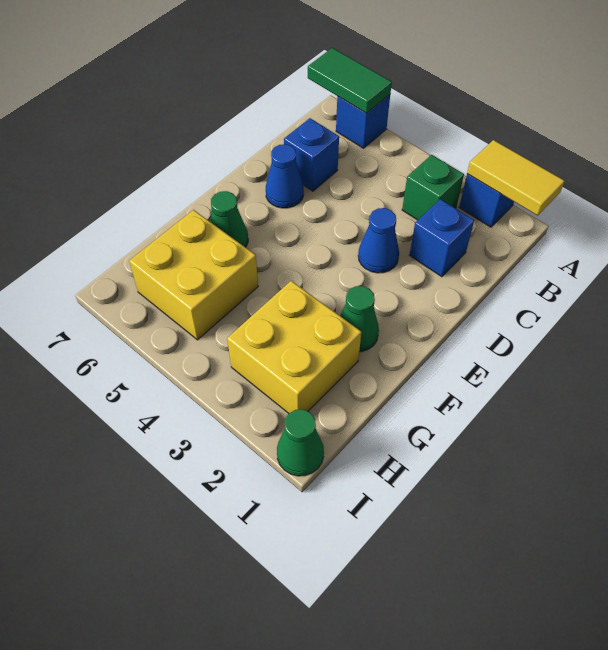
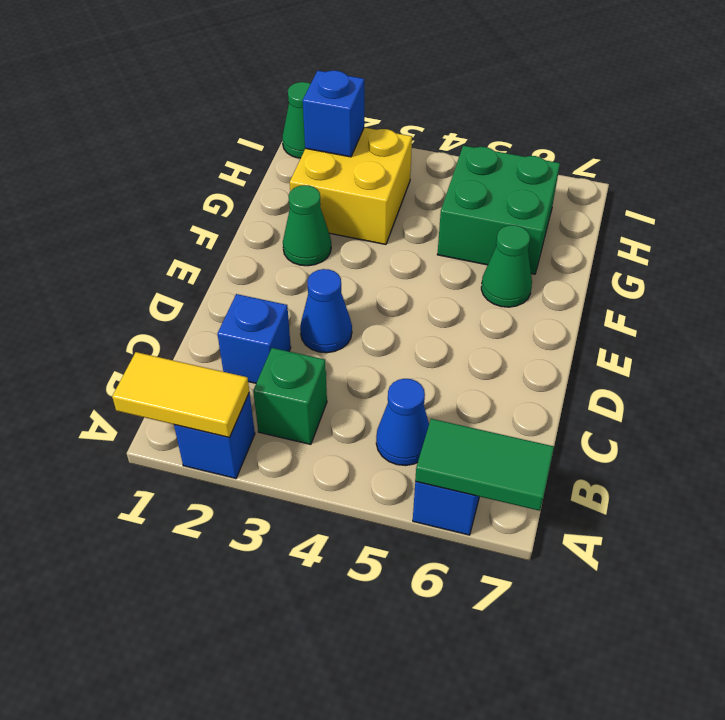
blue 1x1 brick [284,118,339,191] -> blue 1x1 brick moved to [303,71,364,157]
blue 1x1 cone [266,144,304,208] -> blue 1x1 cone moved to [376,379,429,466]
yellow 2x2 brick [129,210,258,340] -> green 2x2 brick [437,146,560,274]

